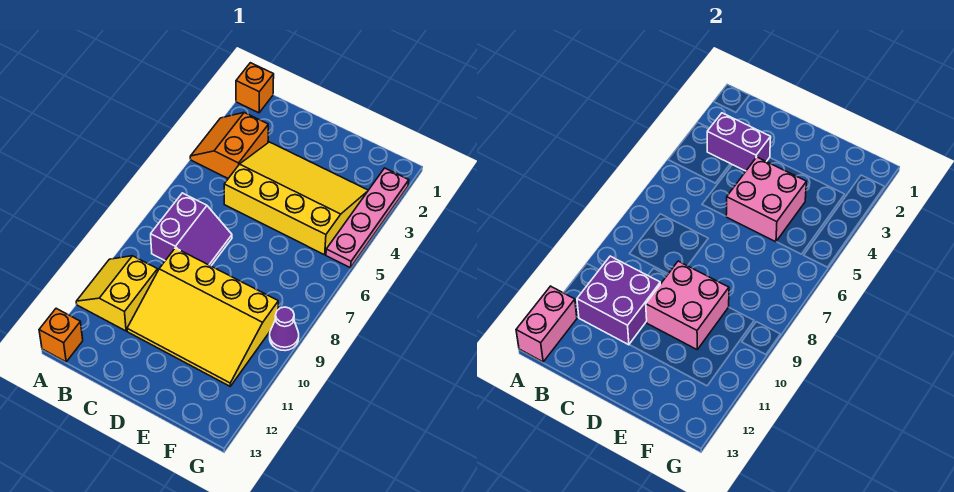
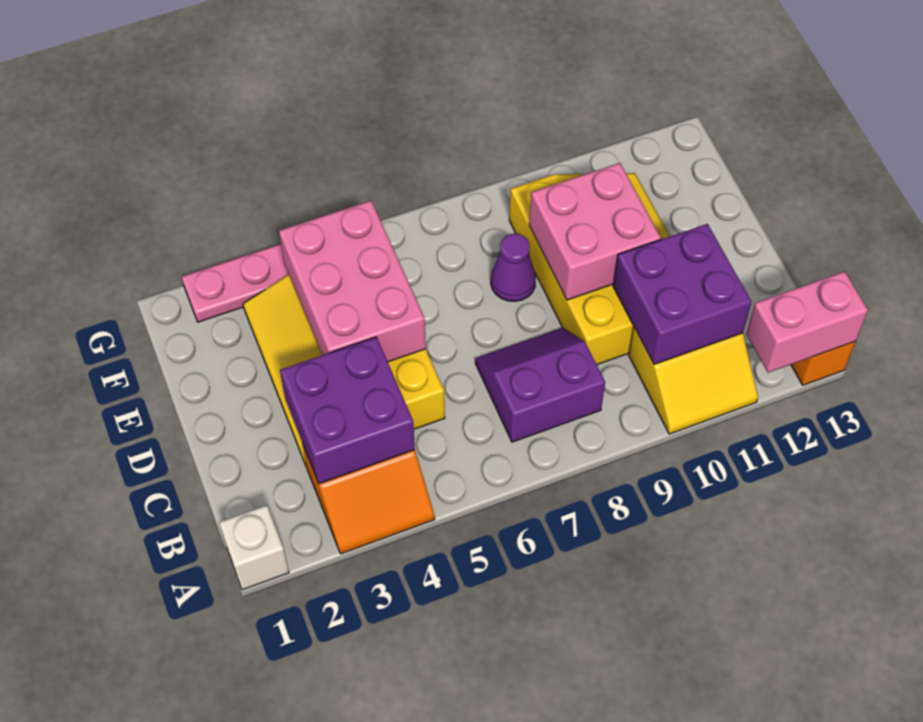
orange 1x1 brick [236,63,274,113] -> white 1x1 brick [219,505,289,590]
purple 1x2 brick [707,113,771,171] -> purple 2x2 brick [280,337,415,484]
pink 2x2 brick [726,157,806,242] -> pink 2x3 brick [279,201,426,362]
purple 1x1 cone [270,307,299,351] -> purple 1x1 cone moved to [491,233,536,301]

